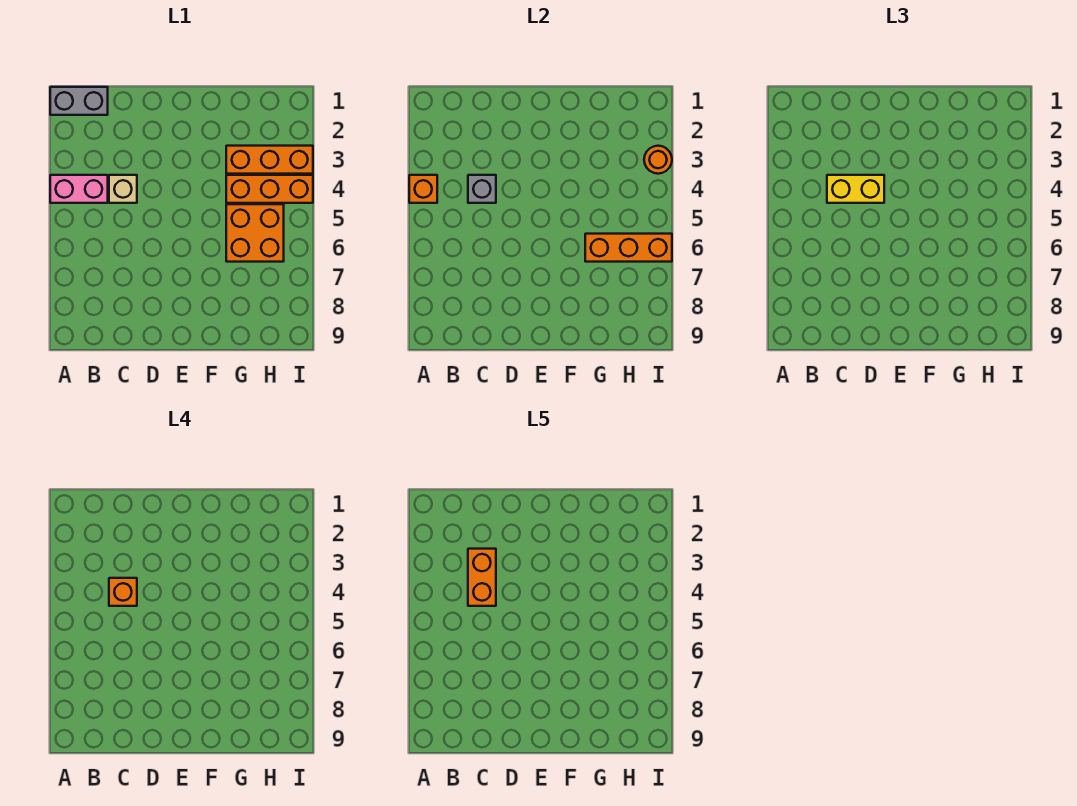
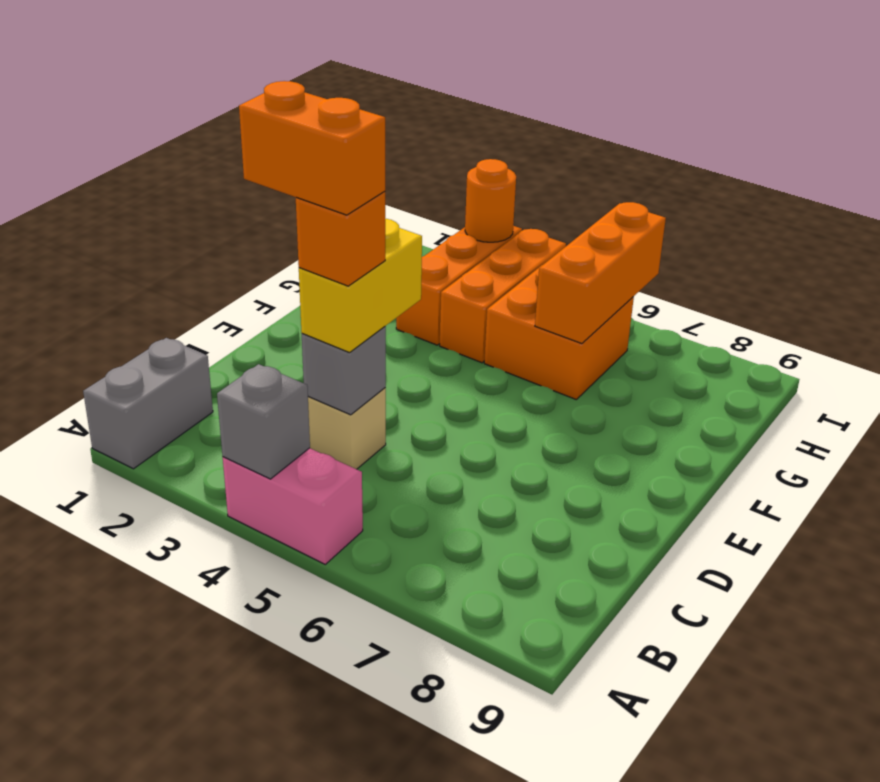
pink 1x2 brick [50,175,108,203] -> pink 1x2 brick turned to [223,448,363,564]
orange 1x1 brick [409,175,437,203] -> grey 1x1 brick [217,364,310,479]

